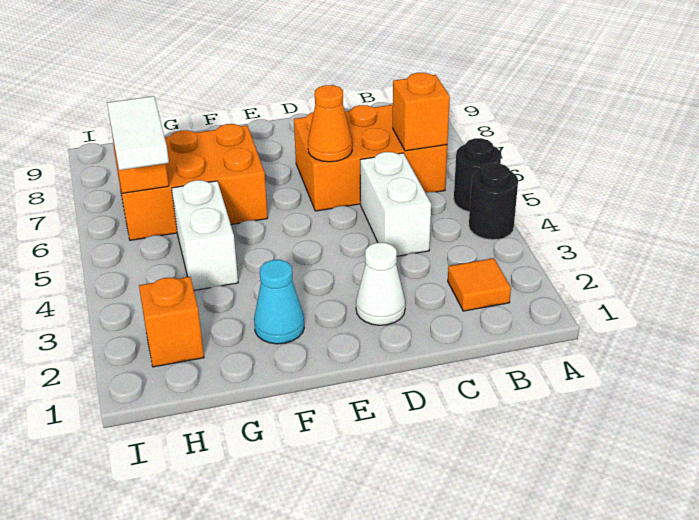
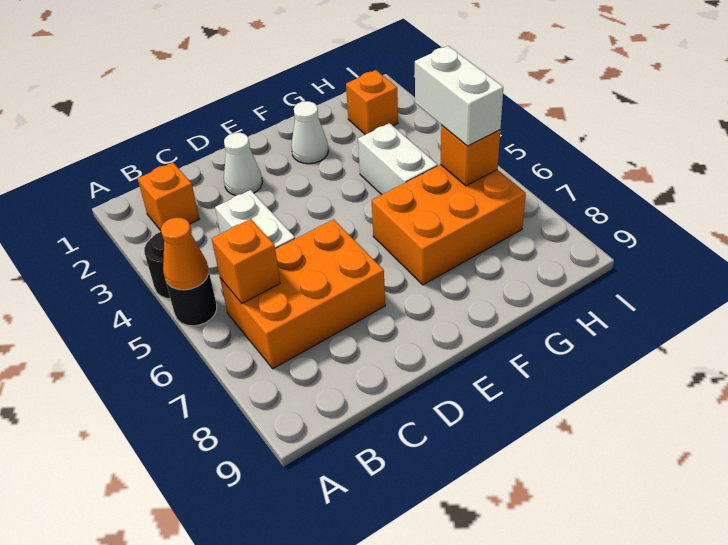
orange 1x1 tile [448,258,511,311] -> orange 1x1 brick [138,162,199,231]
orange 1x1 cone [308,85,352,162] -> orange 1x1 cone moved to [161,218,209,290]
cyan 1x1 cone [254,260,304,344] -> white 1x1 cone [291,101,328,164]
white 1x2 tile [107,96,169,170] -> white 1x2 brick [415,46,503,146]

